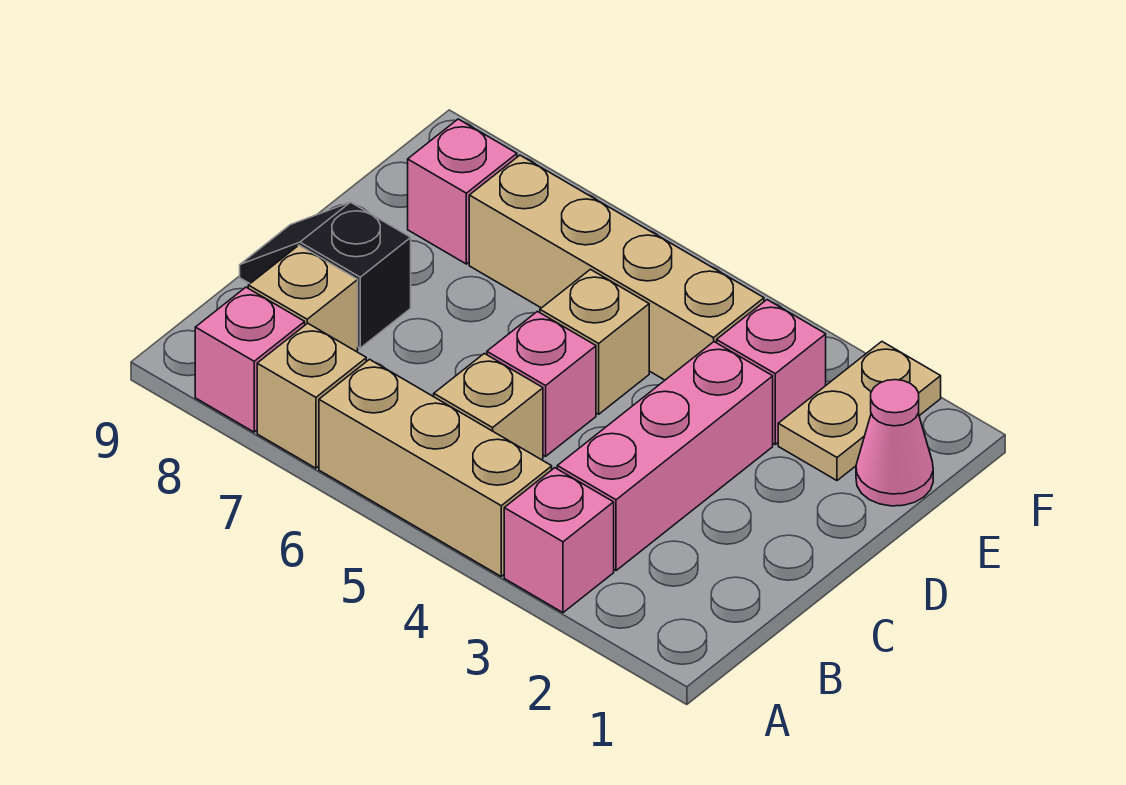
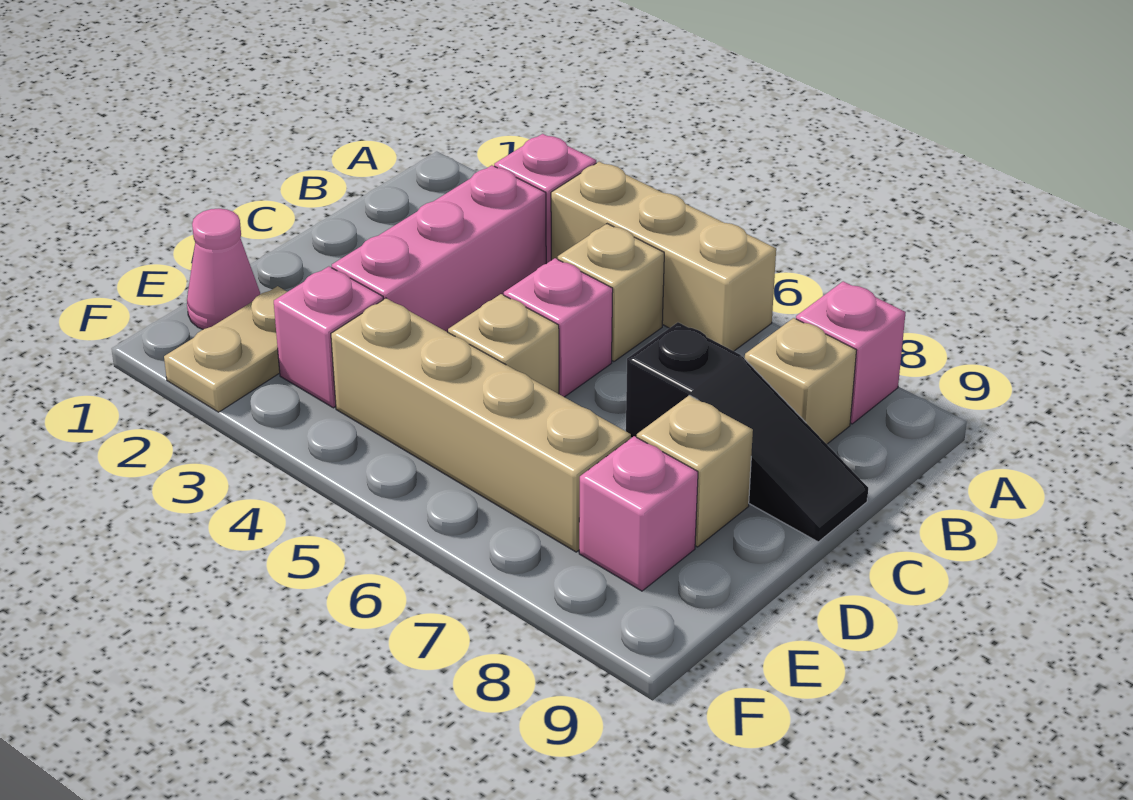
tan 1x1 brick [257,323,366,468] -> tan 1x1 brick moved to [637,395,753,547]
black 1x2 slope [240,202,411,348] -> black 1x3 slope [626,322,868,542]

